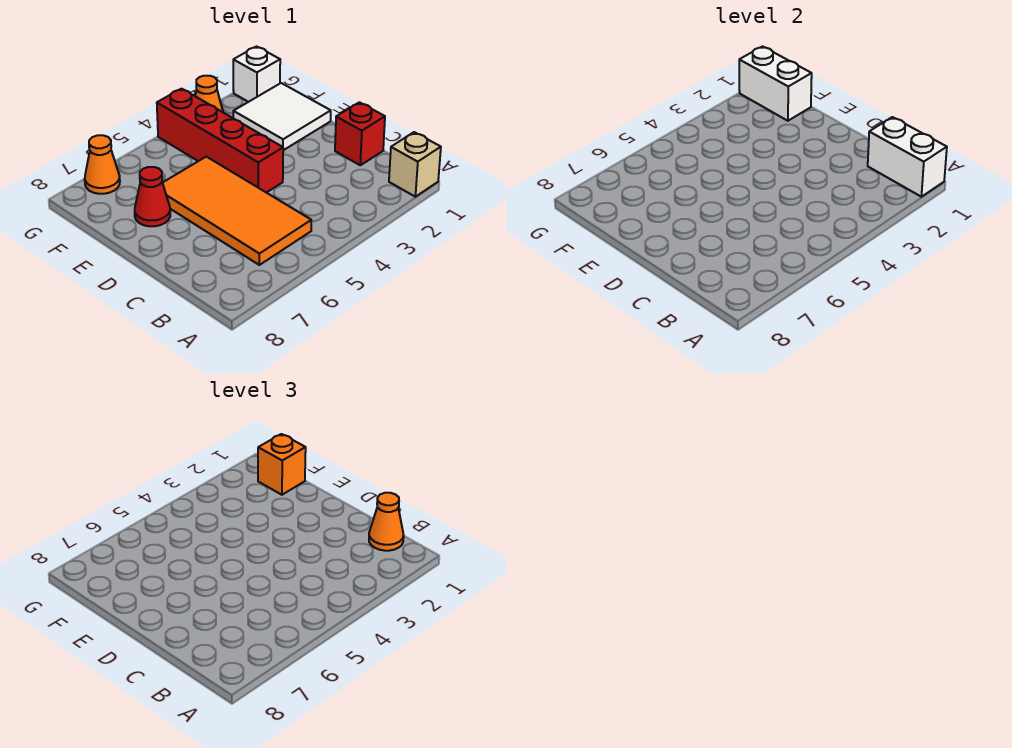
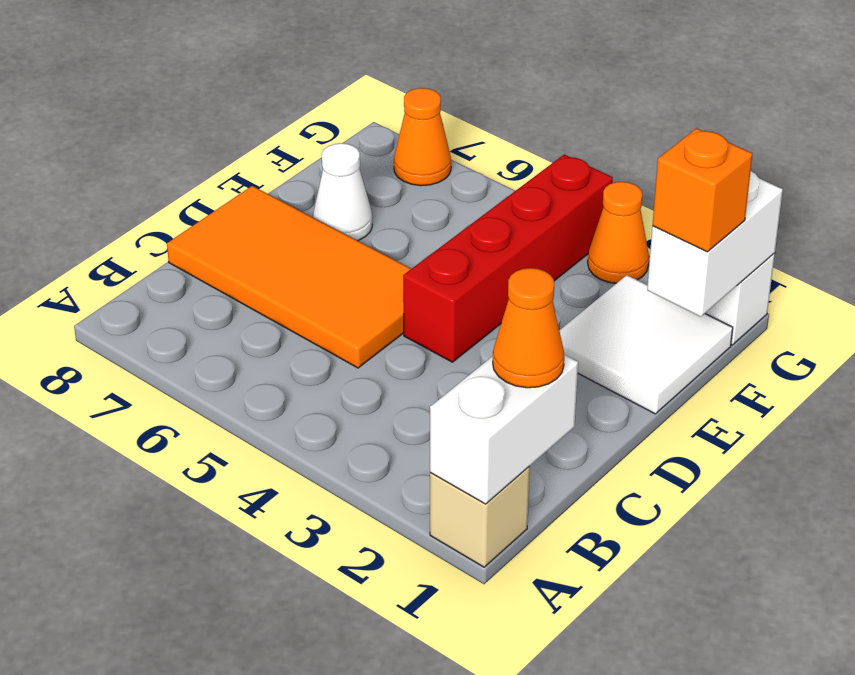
orange 2x4 tile [163,157,311,265] -> orange 2x4 tile turned to [167,186,411,368]
red 1x1 brick [335,102,385,165] -> none
red 1x1 cone [135,167,170,226] -> white 1x1 cone [313,143,372,241]

